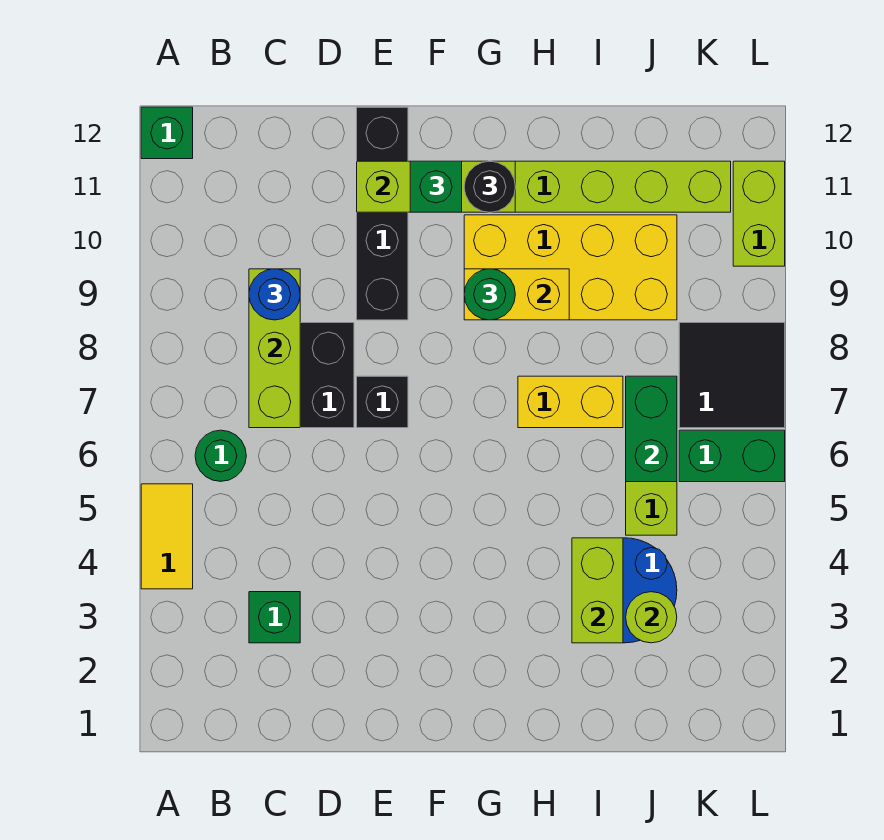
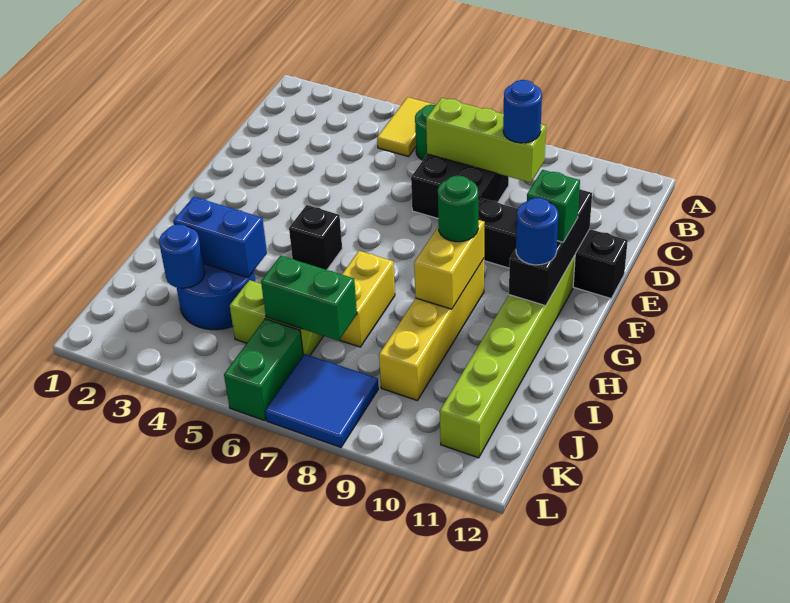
yellow 1x2 tile [141,484,193,589] -> yellow 1x2 tile turned to [377,97,435,156]
green 1x1 brick [141,107,193,159] -> none
green 1x1 brick [249,592,300,643] -> none
black 1x1 brick [357,376,408,428] -> black 1x1 brick moved to [289,205,342,270]
lime 1x3 brick [357,161,515,212] -> black 1x3 brick [509,189,592,306]
yellow 2x4 brick [464,215,677,320] -> yellow 1x4 brick [379,259,484,401]
black 1x1 round brick [464,161,515,212] -> blue 1x1 round brick [516,198,558,265]
lime 1x2 brick [572,538,623,643] -> blue 1x2 brick [174,197,267,278]
lime 1x1 round brick [626,592,677,643] -> blue 1x1 round brick [159,224,205,288]
black 2x2 tile [679,323,785,428] -> blue 2x2 tile [265,354,378,447]
lime 1x2 brick [733,161,785,266] -> none

